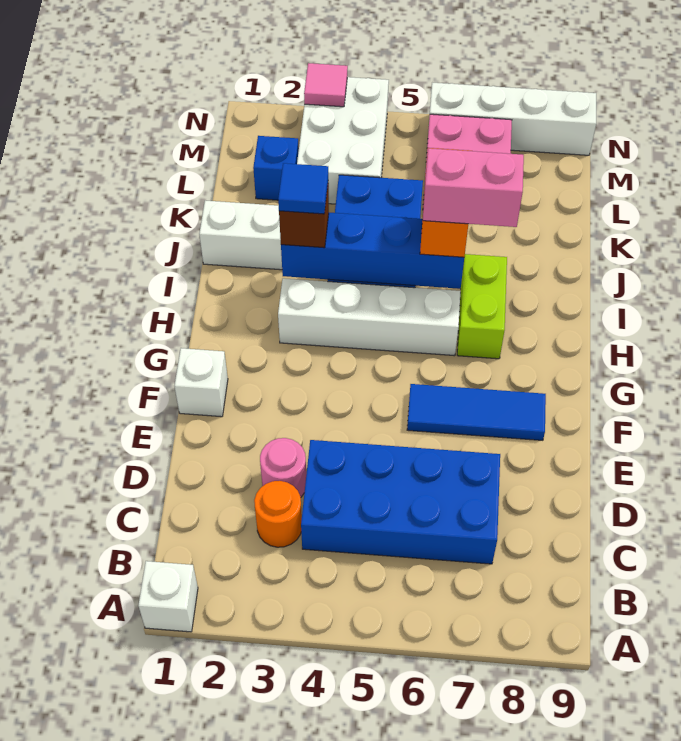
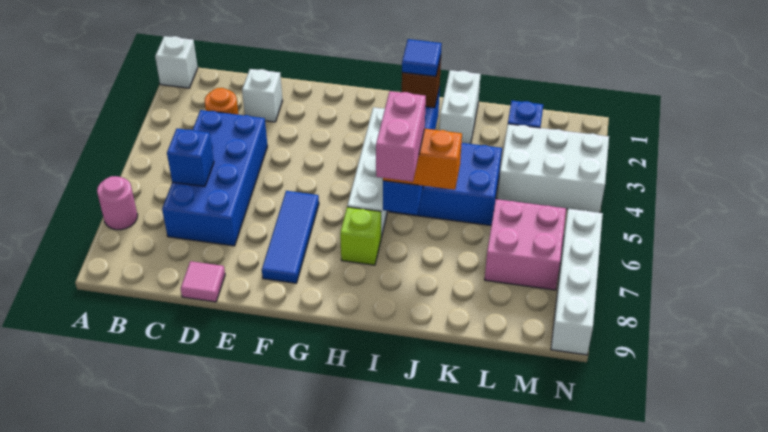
none -> blue 1x1 brick [167,129,214,186]
pink 1x1 round brick [260,438,306,497] -> pink 1x1 round brick moved to [97,176,138,230]
white 1x1 brick [174,348,228,417] -> white 1x1 brick moved to [242,69,283,122]
lime 1x2 brick [457,254,507,359] -> lime 1x1 brick [340,207,381,265]
pink 1x1 tile [304,63,348,107] -> pink 1x1 tile moved to [181,261,225,302]

